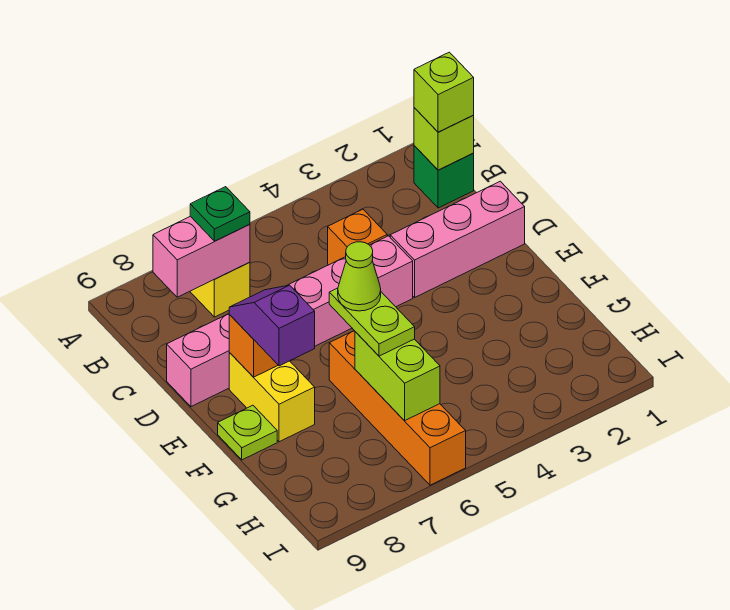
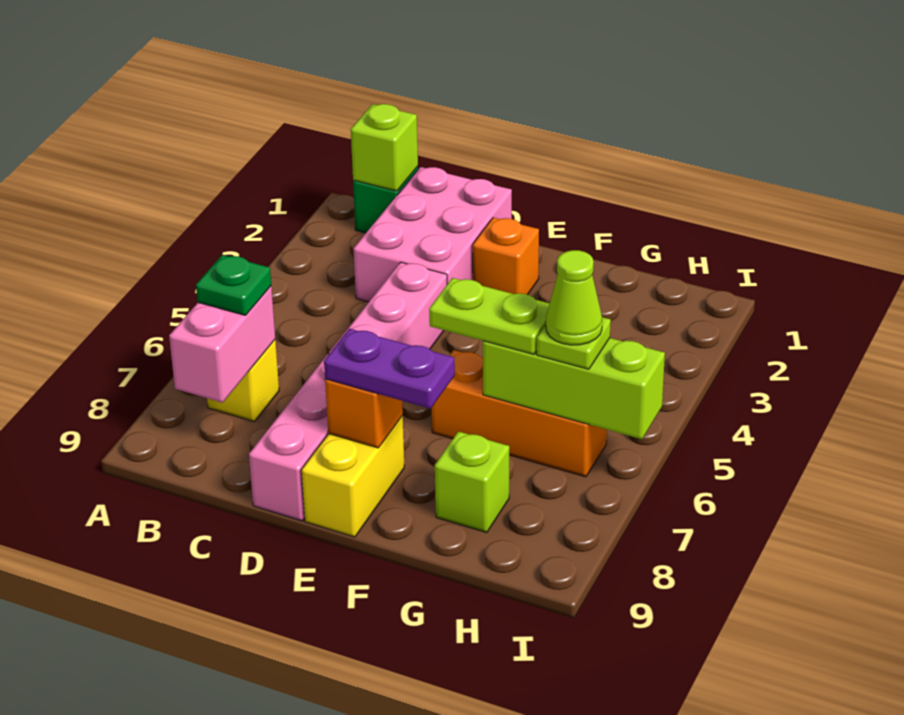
lime 1x1 brick [414,52,474,132] -> lime 1x1 brick moved to [435,431,509,533]
orange 1x1 brick [328,209,387,265] -> orange 1x1 brick moved to [473,218,539,295]
pink 1x3 brick [390,181,525,297] -> pink 2x3 brick [354,167,512,302]
yellow 1x2 brick [229,353,315,442] -> yellow 1x2 brick turned to [301,416,404,537]
purple 1x2 slope [229,285,315,366] -> purple 1x2 plate [324,329,455,409]
orange 1x4 brick [329,331,466,485] -> orange 1x3 brick [432,350,607,477]
lime 1x1 cone [338,242,381,311] -> lime 1x1 cone moved to [546,250,602,345]
lime 1x1 plate [218,405,277,460] -> lime 1x1 plate moved to [537,317,611,369]
lime 1x2 brick [355,332,440,421] -> lime 1x3 brick [483,338,665,439]

